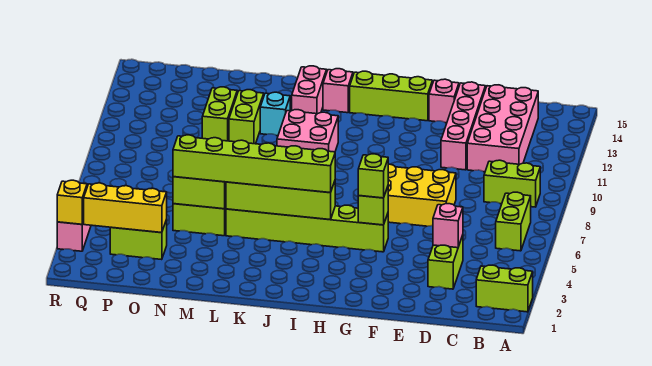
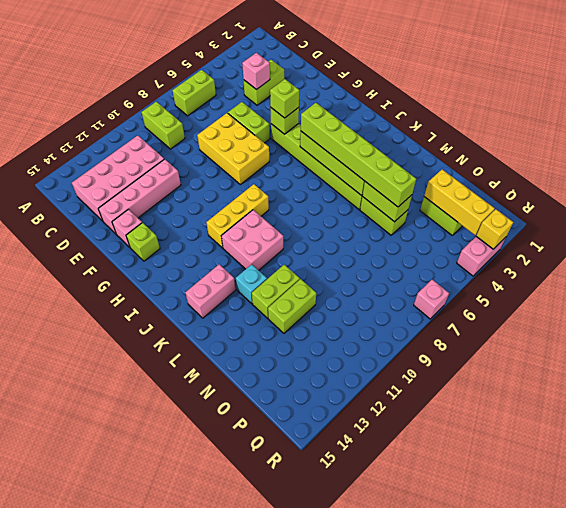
lime 1x2 brick [476,265,533,312] -> lime 1x2 brick moved to [228,102,270,143]
lime 1x3 brick [350,71,433,121] -> lime 1x1 brick [126,223,160,261]
none -> yellow 1x3 brick [206,184,269,248]
pink 1x1 brick [323,69,353,113] -> pink 1x1 brick moved to [414,280,449,319]

